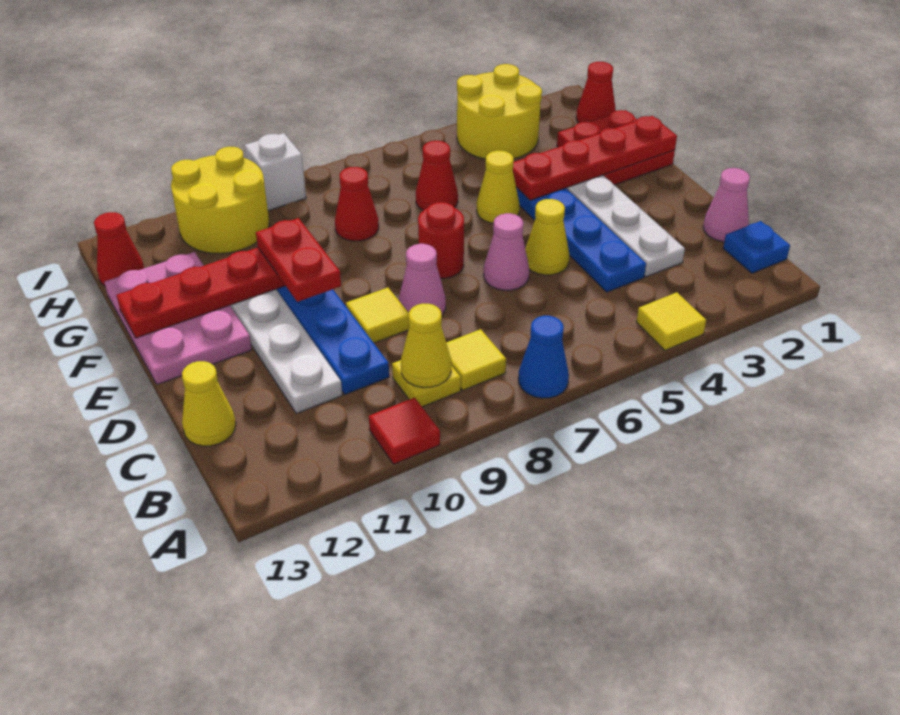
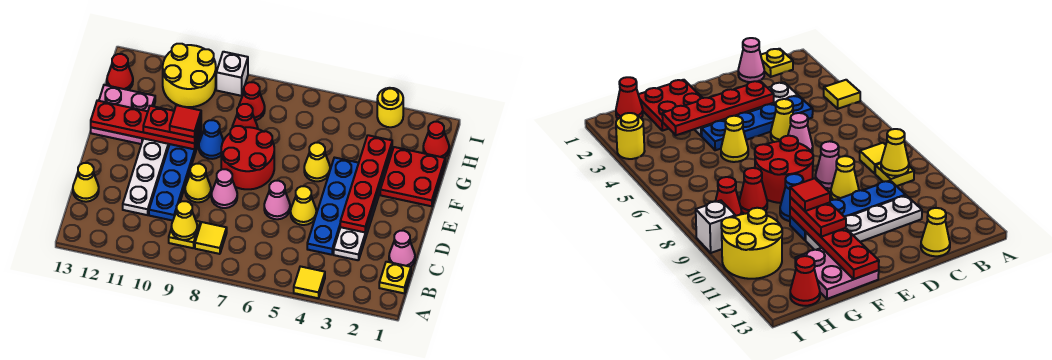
blue 1x1 cone [518,316,569,398] -> blue 1x1 cone moved to [199,120,224,159]
red 1x1 tile [369,397,440,464] -> red 1x1 tile moved to [170,105,201,137]
blue 1x1 plate [723,221,790,273] -> yellow 1x1 plate [379,262,411,293]
yellow 1x1 tile [346,288,409,343] -> yellow 1x1 cone [185,164,211,202]
red 1x1 round brick [418,202,464,278] -> red 2x2 round brick [221,126,274,189]
red 1x2 plate [256,218,341,302] -> red 1x2 plate turned to [143,106,201,143]
pink 2x3 plate [105,252,252,385] -> pink 2x2 plate [91,85,155,144]
red 1x4 plate [513,116,677,200] -> red 1x4 plate turned to [340,135,392,232]
red 1x1 cone [416,141,458,210] -> red 1x1 cone moved to [239,82,265,120]
yellow 2x2 round brick [457,64,542,159] -> yellow 1x1 round brick [377,88,403,127]

